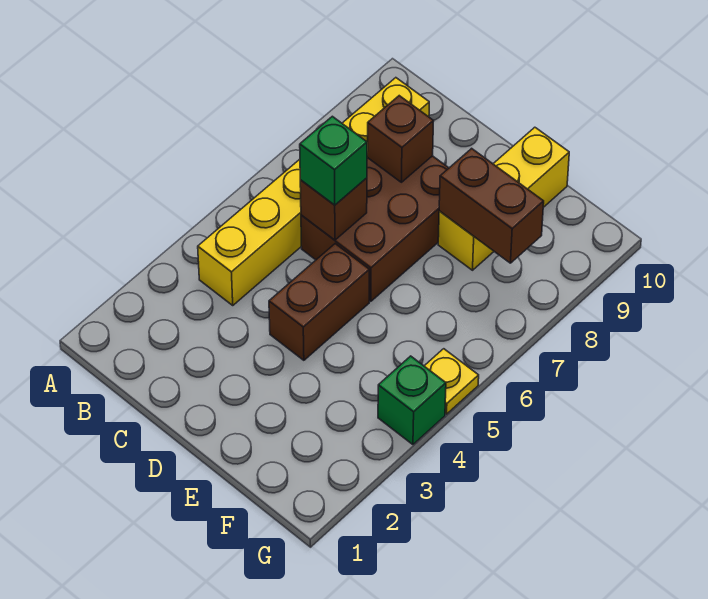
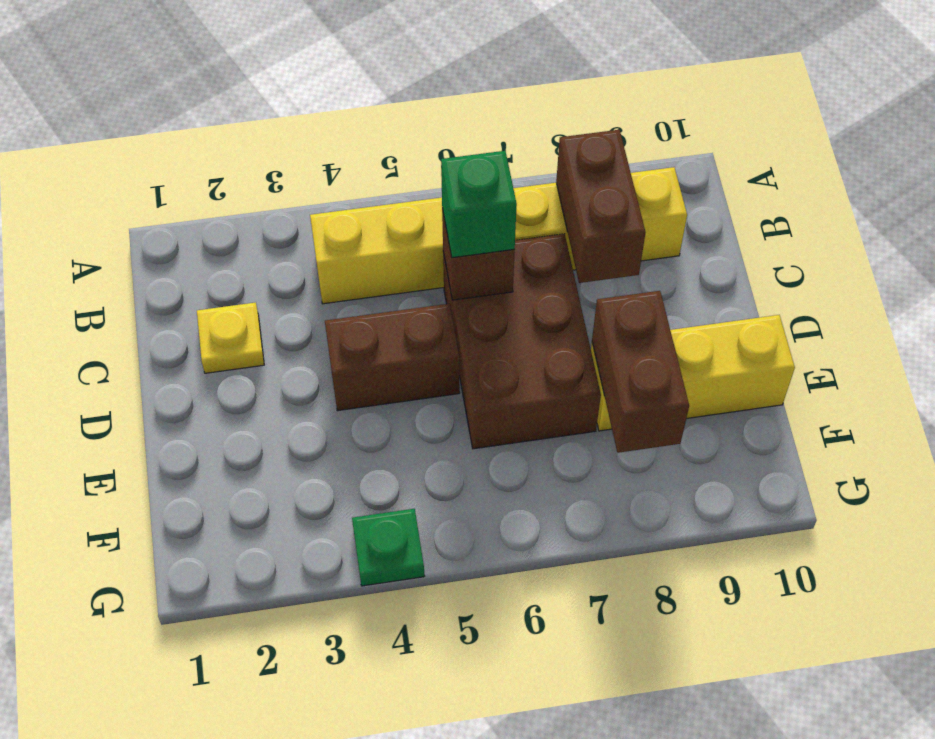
brown 2x3 brick [301,156,449,301] -> brown 2x3 brick turned to [443,234,601,449]
brown 1x1 brick [367,96,434,182] -> brown 1x2 brick [556,130,646,283]
green 1x1 brick [378,356,446,445] -> green 1x1 plate [352,509,424,586]
yellow 1x1 plate [425,349,479,414] -> yellow 1x1 plate moved to [197,302,264,373]

